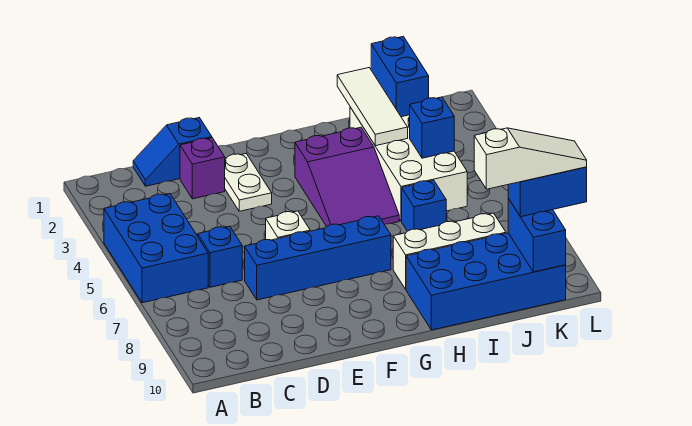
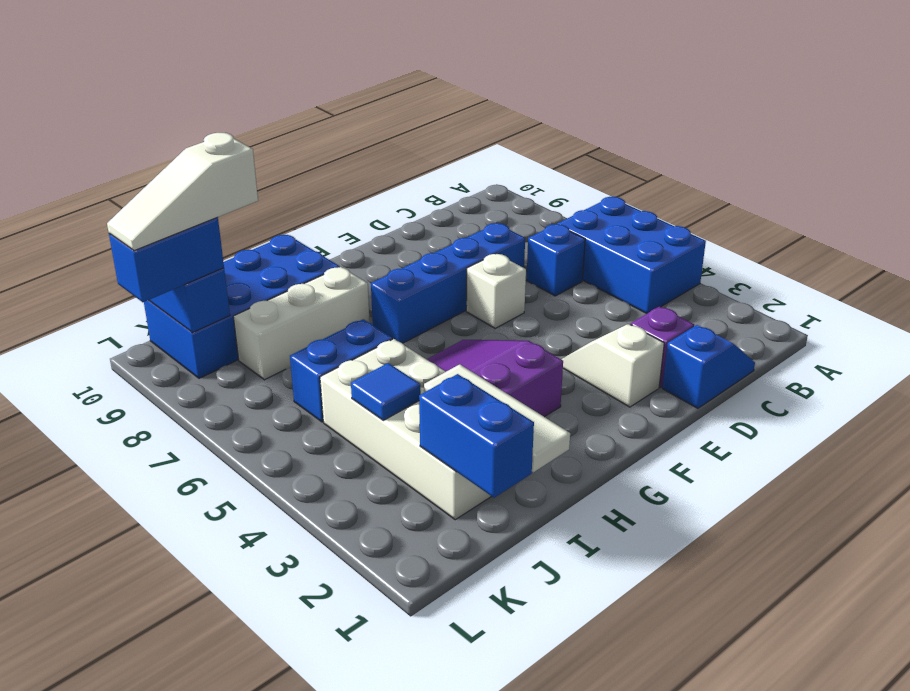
white 1x2 plate [225,154,272,211] -> white 1x2 slope [562,324,664,407]
blue 1x1 brick [402,180,446,231] -> blue 1x2 brick [290,319,392,422]
blue 1x1 brick [410,97,454,158] -> blue 1x1 tile [351,363,421,420]

